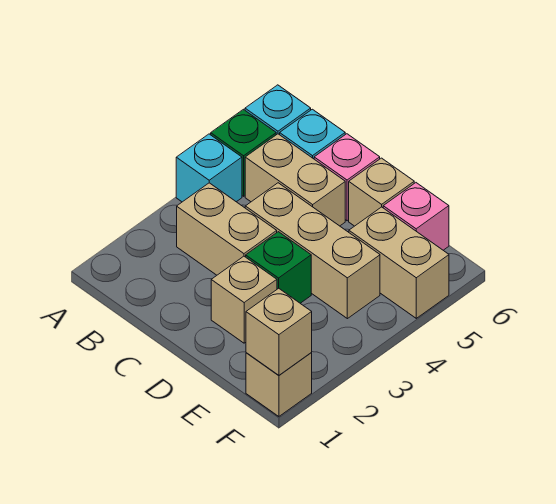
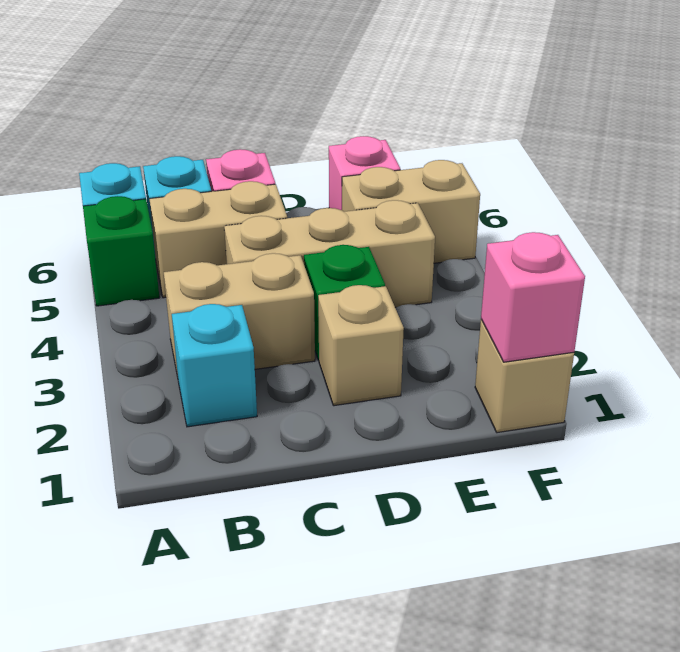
cyan 1x1 brick [176,134,242,202] -> cyan 1x1 brick moved to [172,304,257,427]
tan 1x1 brick [349,158,414,226] -> none
tan 1x1 brick [246,288,312,375] -> pink 1x1 brick [481,232,585,362]

